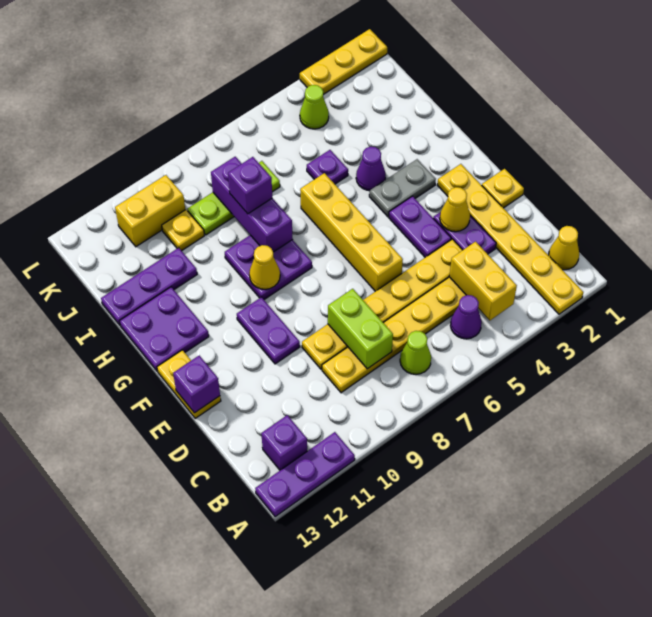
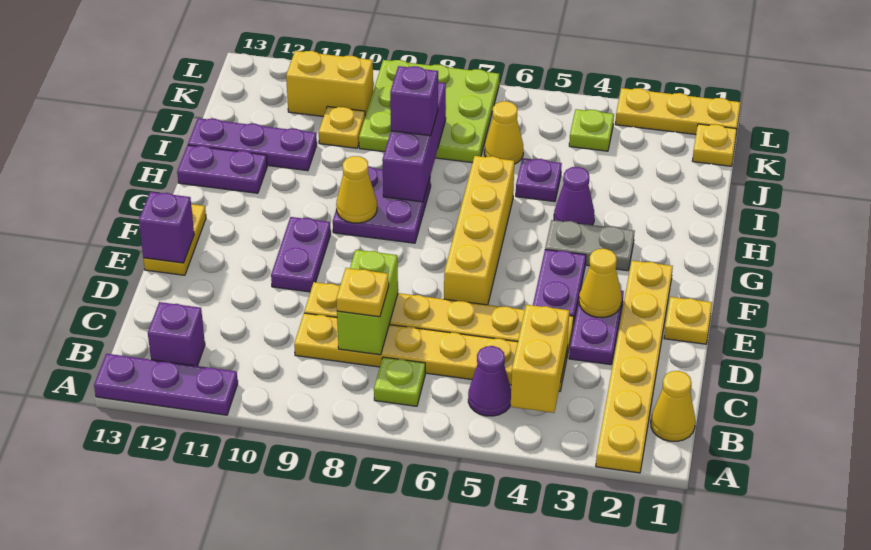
lime 1x1 cone [400,331,431,374] -> lime 1x1 plate [374,357,425,406]
none -> yellow 1x1 plate [336,268,389,317]
purple 2x2 plate [119,287,209,371] -> purple 1x2 plate [177,145,267,193]
none -> yellow 1x1 cone [484,101,523,164]
lime 1x3 plate [187,161,280,235] -> lime 3x3 plate [359,60,499,163]
none -> yellow 1x1 plate [692,124,737,166]
lime 1x1 cone [300,85,329,129] -> lime 1x1 plate [569,109,614,151]

